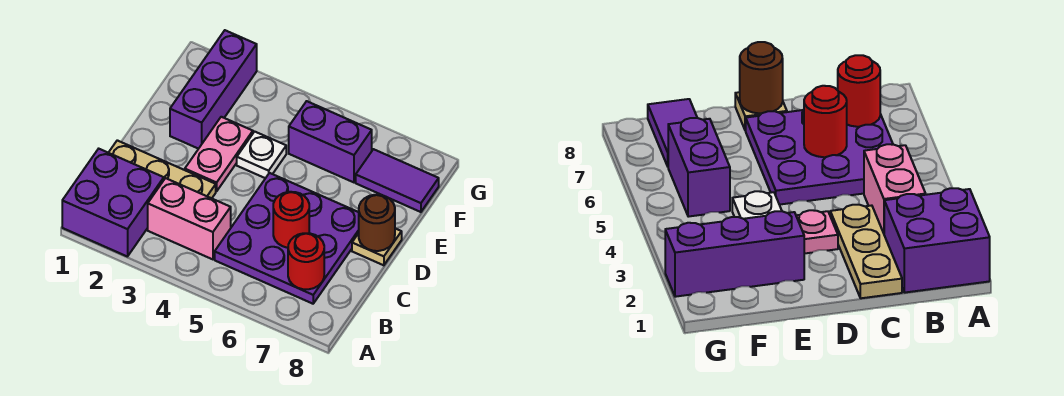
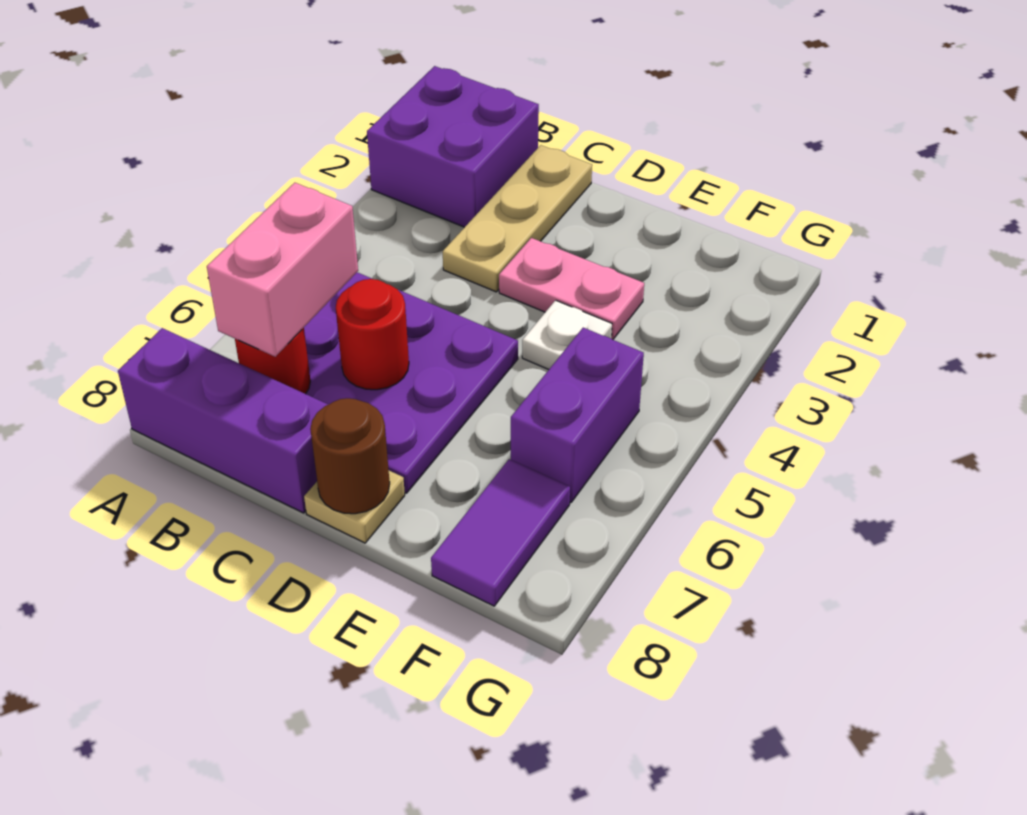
pink 1x2 brick [148,178,231,259] -> pink 1x2 brick moved to [207,183,358,357]
purple 1x3 brick [170,30,257,149] -> purple 1x3 brick moved to [118,328,328,513]

